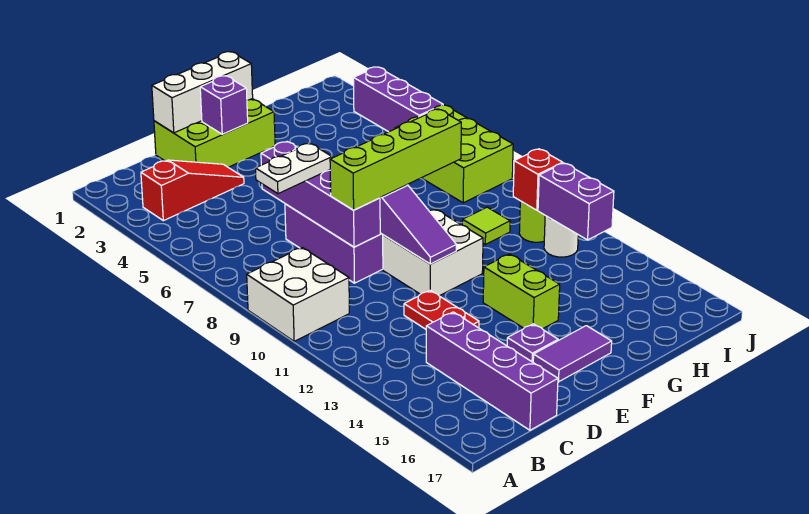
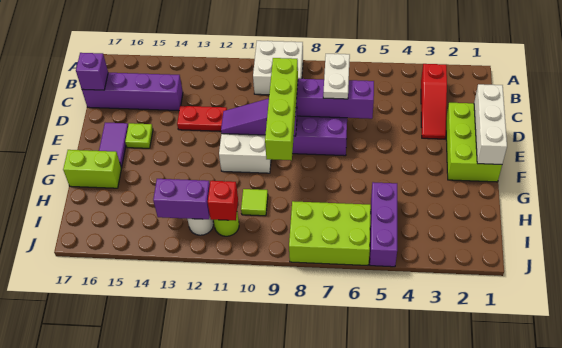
purple 1x1 brick [200,76,248,134] -> purple 1x1 brick moved to [76,53,108,90]
purple 1x1 plate [507,324,558,362] -> lime 1x1 plate [125,123,153,148]
lime 1x2 brick [483,254,560,329] -> lime 1x2 brick moved to [63,150,122,188]
purple 1x3 brick [353,67,443,132] -> purple 1x3 brick turned to [370,182,397,267]

